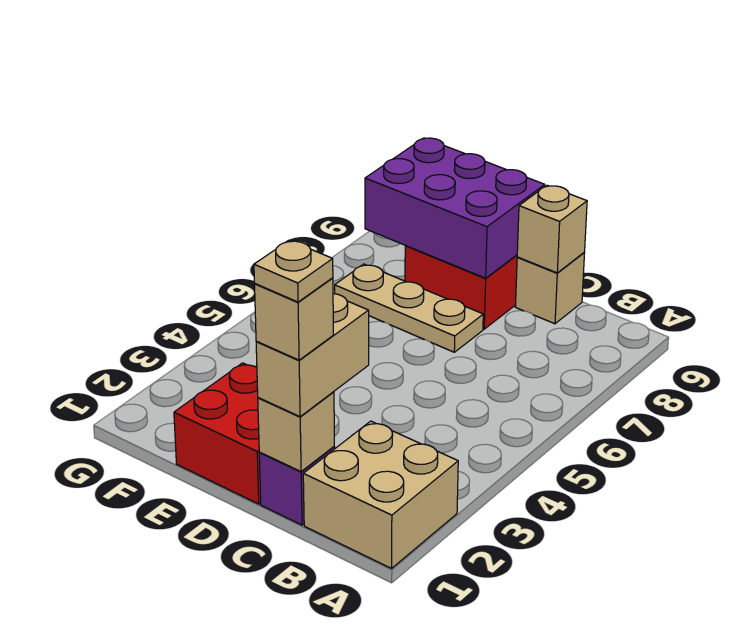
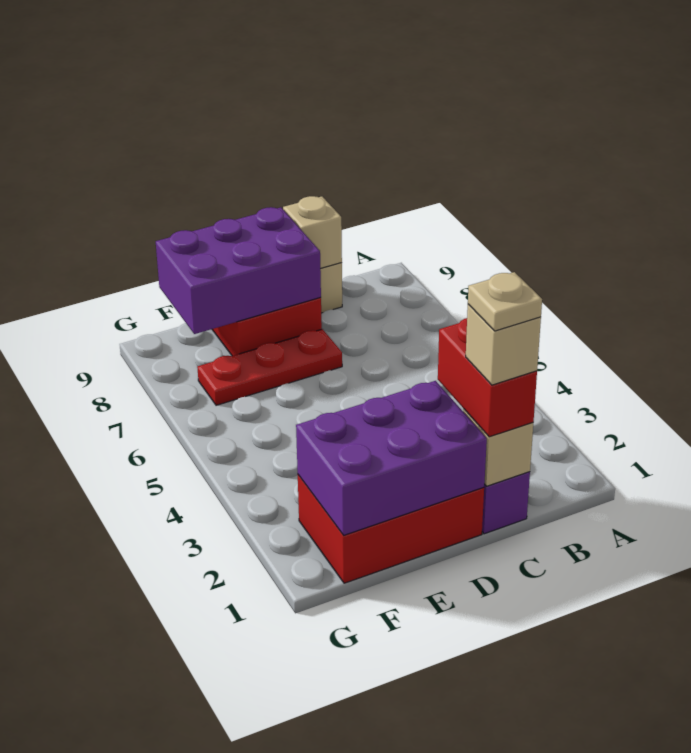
tan 2x2 brick [303,421,458,568] -> none
tan 1x2 brick [256,294,369,417] -> red 1x2 brick [438,318,537,437]
red 2x2 brick [174,363,261,504] -> red 2x3 brick [298,475,484,583]
none -> purple 2x3 brick [296,381,487,535]
tan 1x3 plate [335,264,483,352] -> red 1x3 plate [197,329,342,405]

